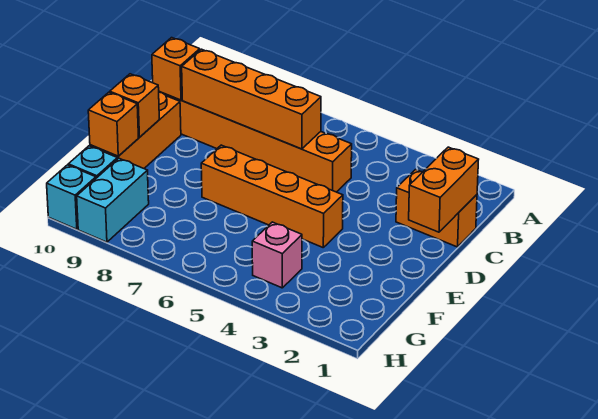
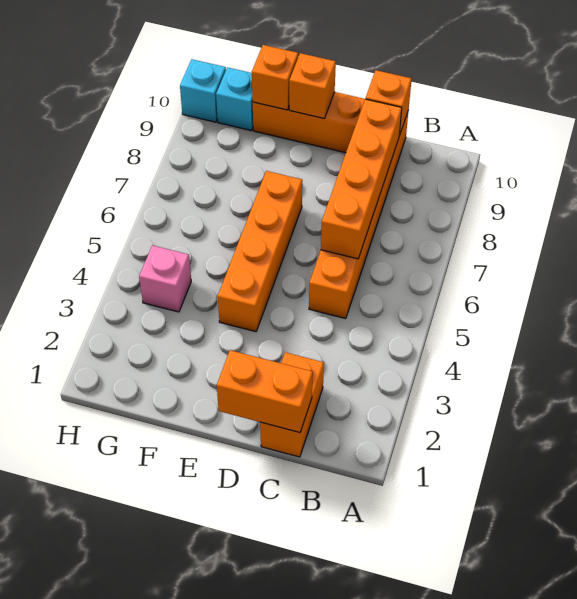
cyan 1x2 brick [77,158,149,242] -> none

